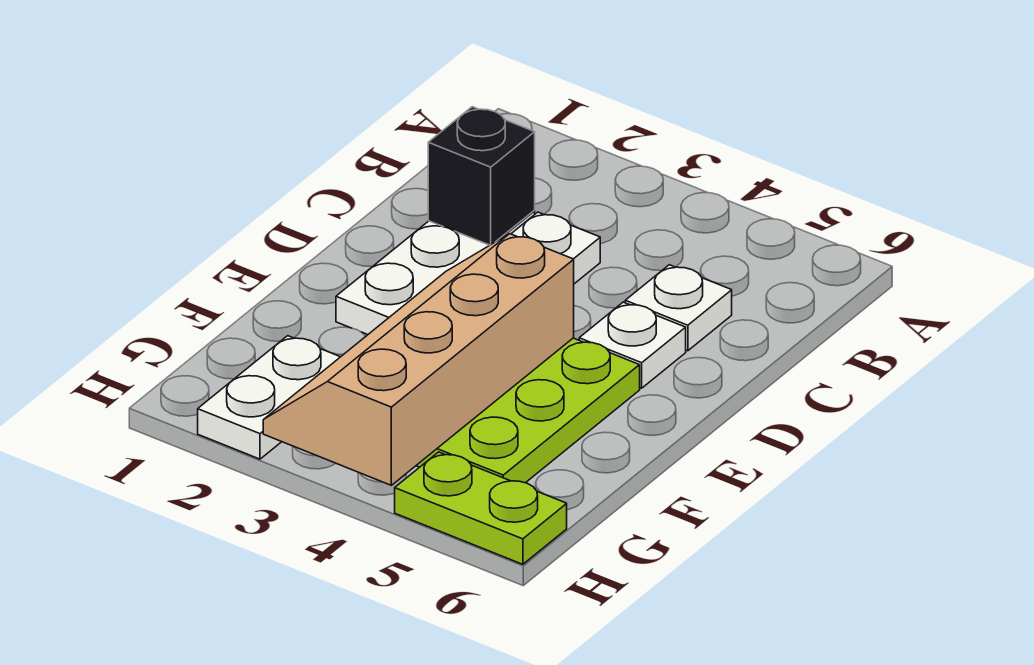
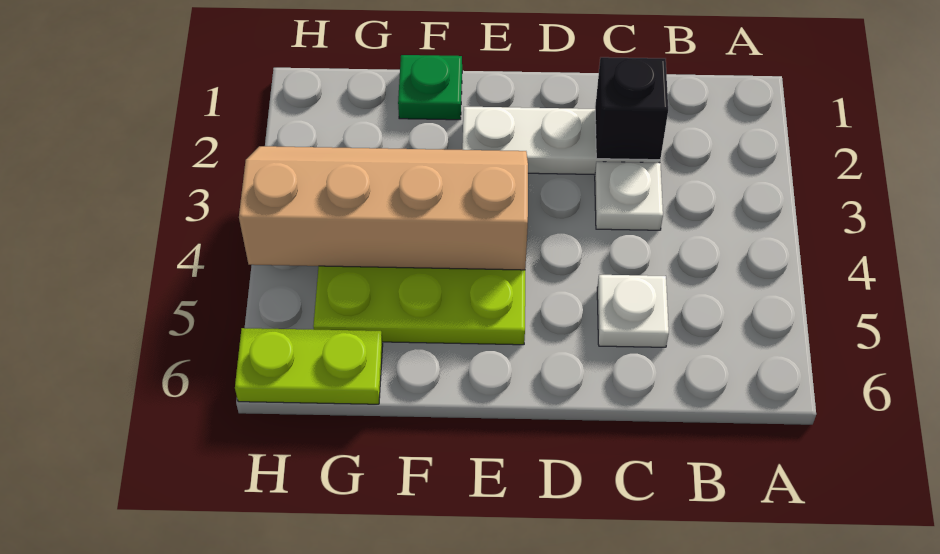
white 1x1 plate [579,302,686,388] -> none
none -> green 1x1 plate [398,55,462,120]
white 1x2 plate [198,336,340,459] -> none
lime 1x2 plate [395,452,567,564] -> lime 1x2 plate turned to [235,328,383,404]

